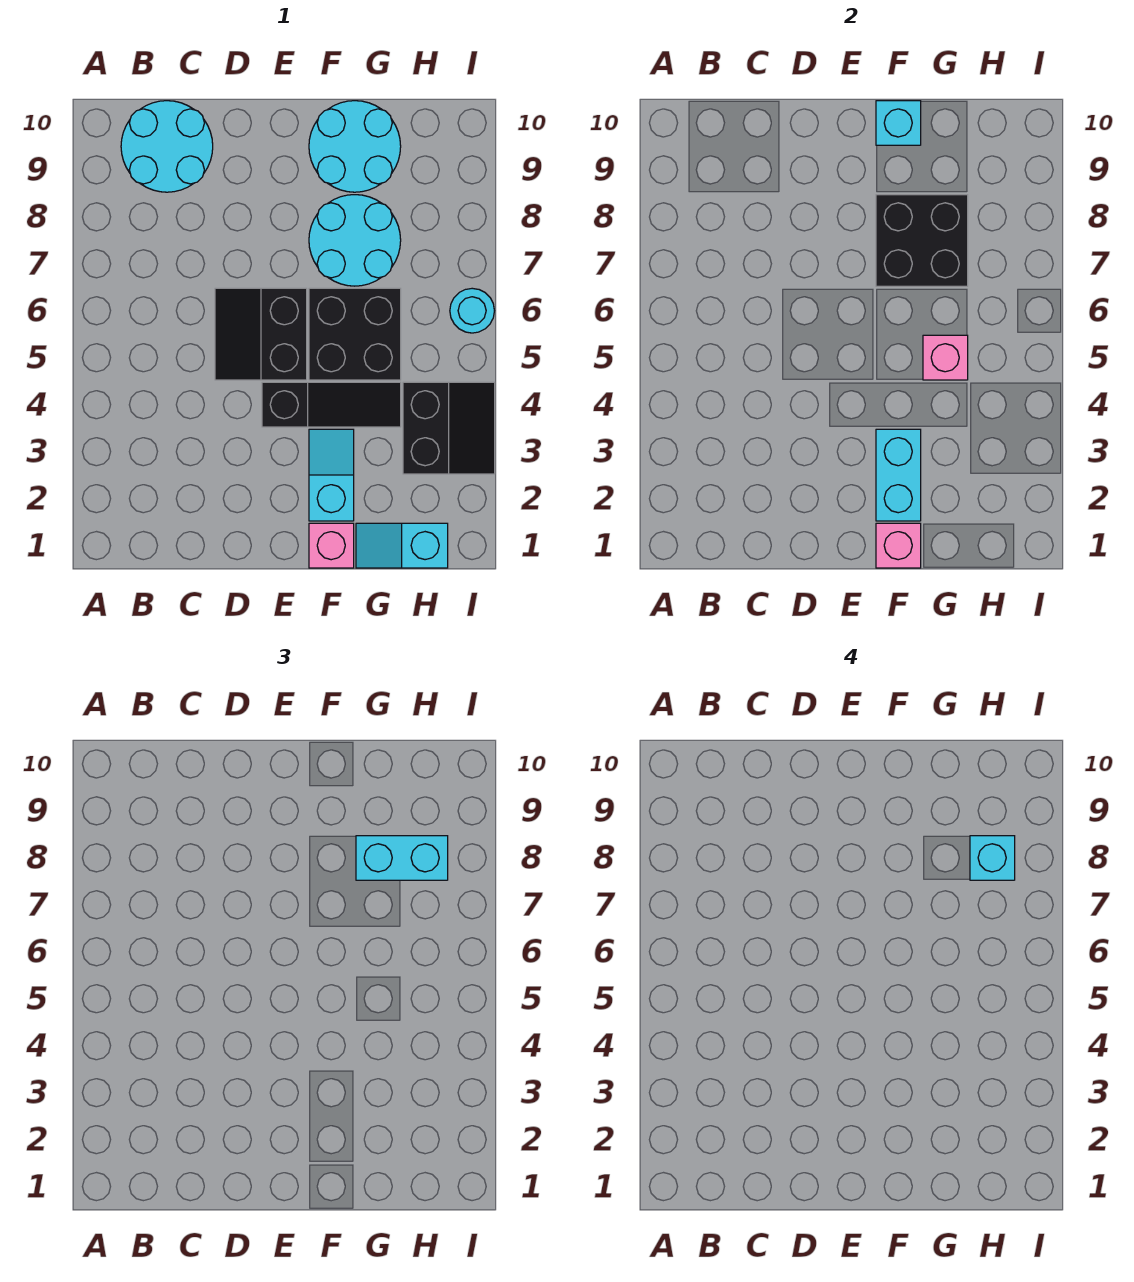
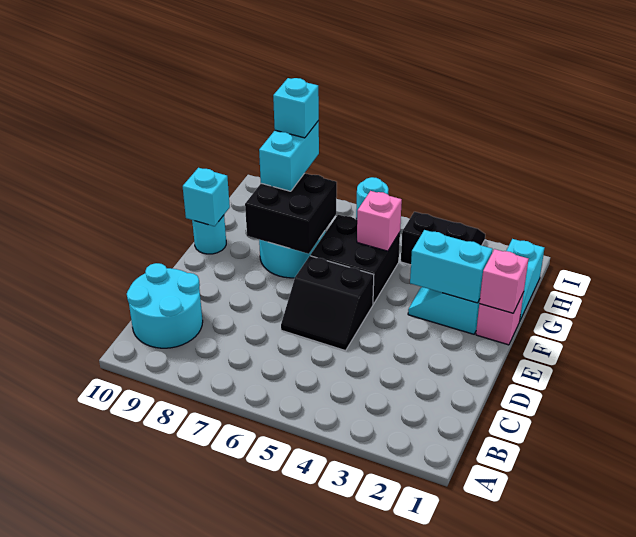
black 1x3 slope [262,382,401,427] -> none
cyan 2x2 round brick [309,101,401,192] -> cyan 1x1 round brick [192,215,226,254]

